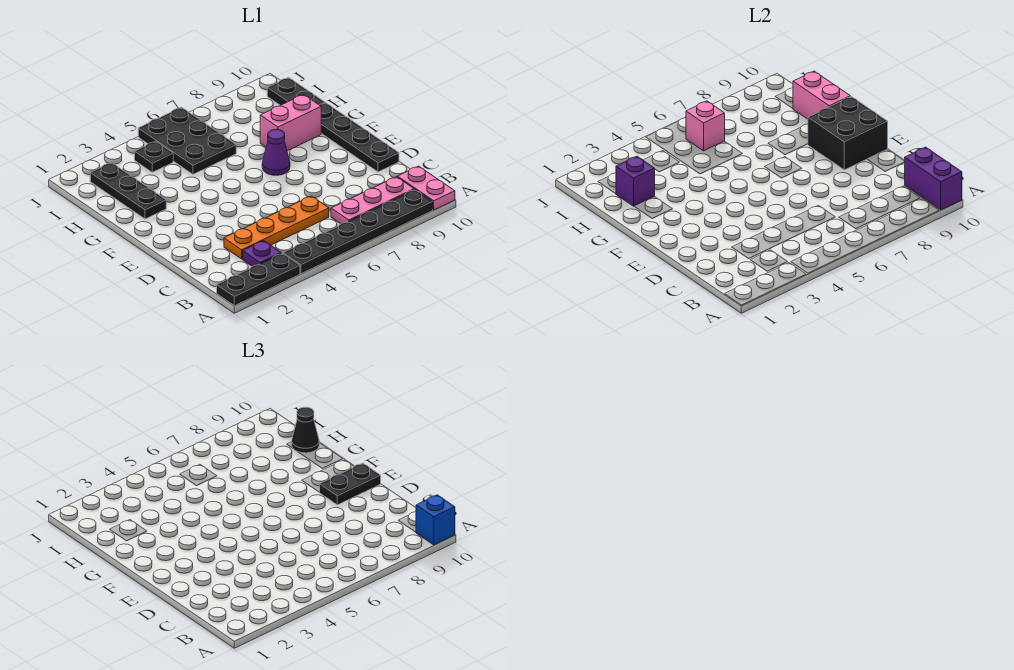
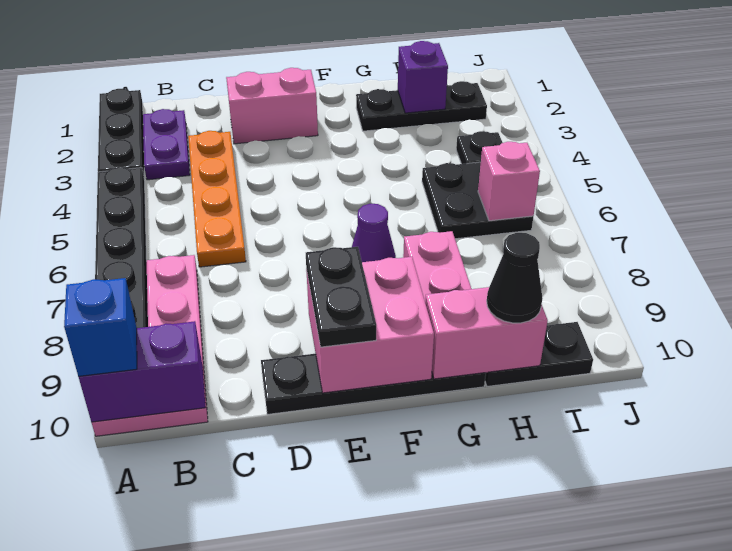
purple 1x1 plate [243,241,281,266] -> purple 1x2 plate [143,109,190,180]
none -> pink 1x2 brick [226,68,318,144]
black 2x2 brick [808,97,888,170] -> pink 2x2 brick [306,257,434,393]
black 2x3 plate [138,107,236,174] -> black 2x2 plate [422,162,533,239]

